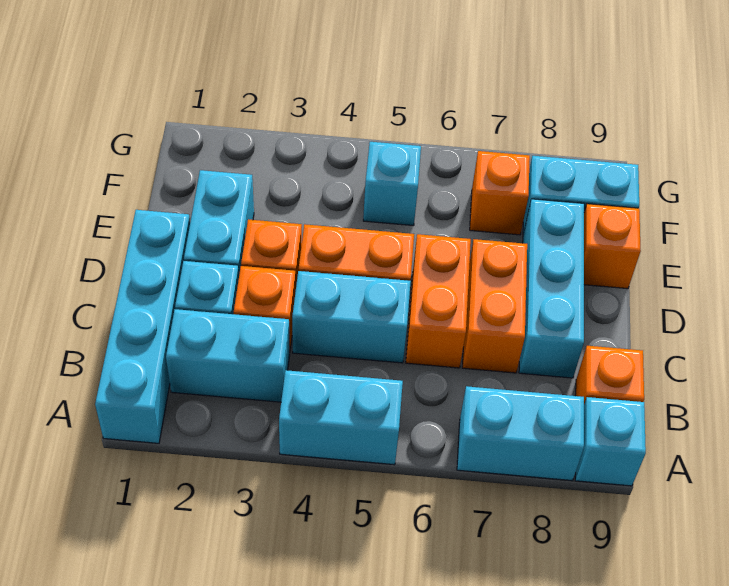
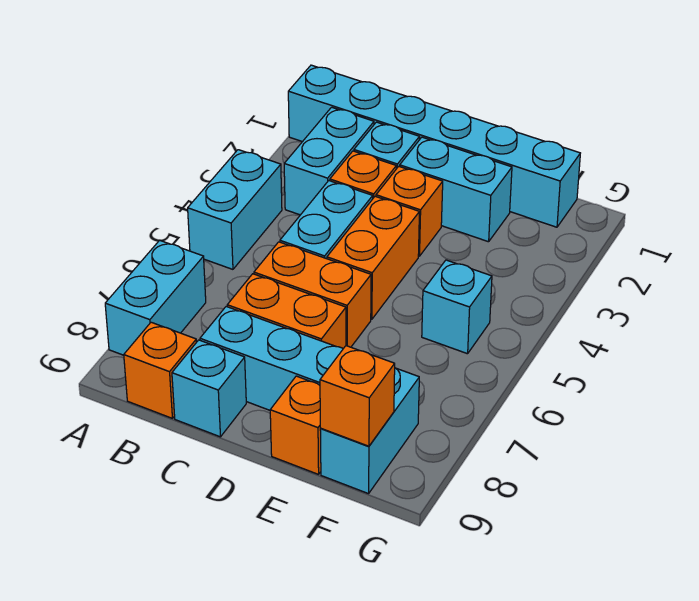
cyan 1x4 brick [95,210,190,443] -> cyan 1x6 brick [288,65,580,227]
cyan 1x1 brick [575,397,646,486] -> cyan 1x1 brick moved to [172,340,246,437]
orange 1x1 brick [470,151,530,235] -> orange 1x1 brick moved to [320,346,395,446]

